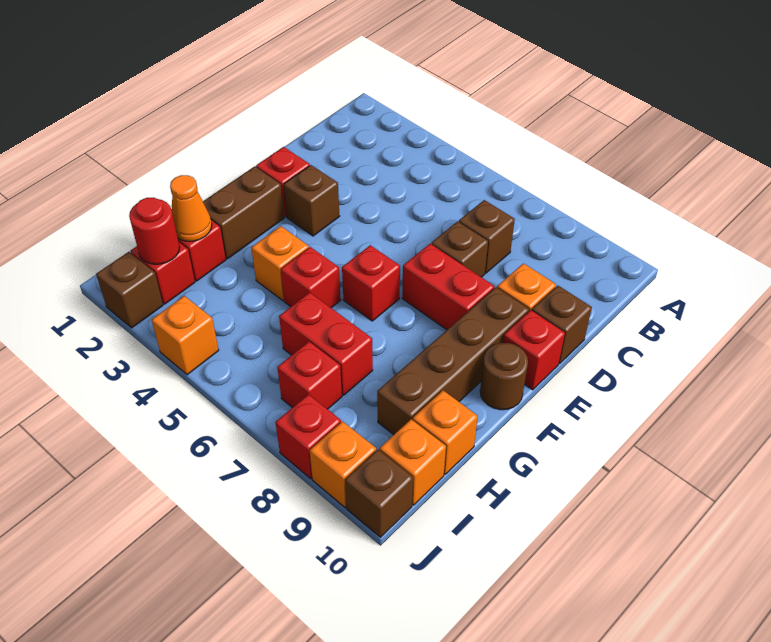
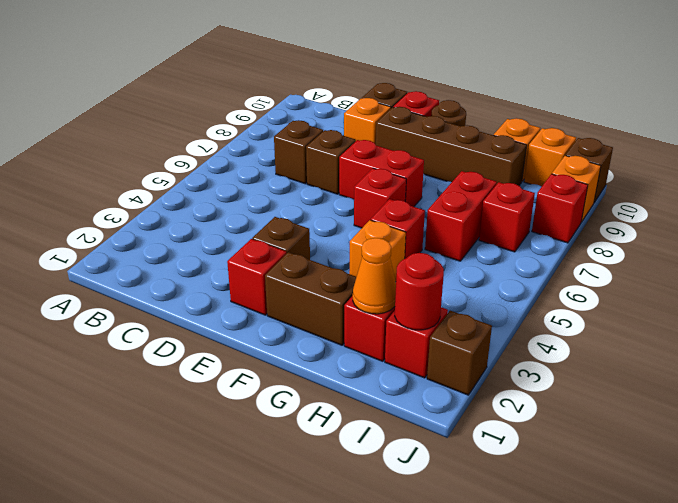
red 1x2 brick [402,244,494,330] -> red 1x2 brick turned to [339,140,424,207]
orange 1x1 brick [152,296,219,375] -> none

